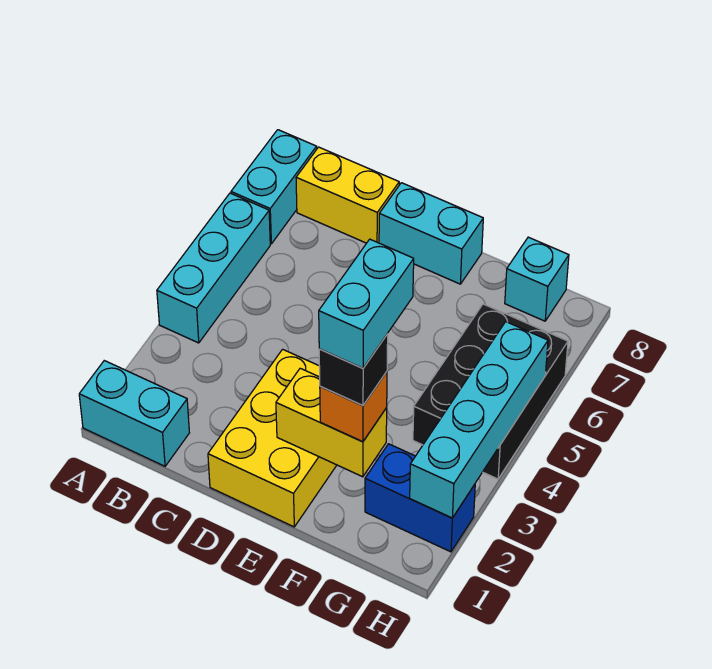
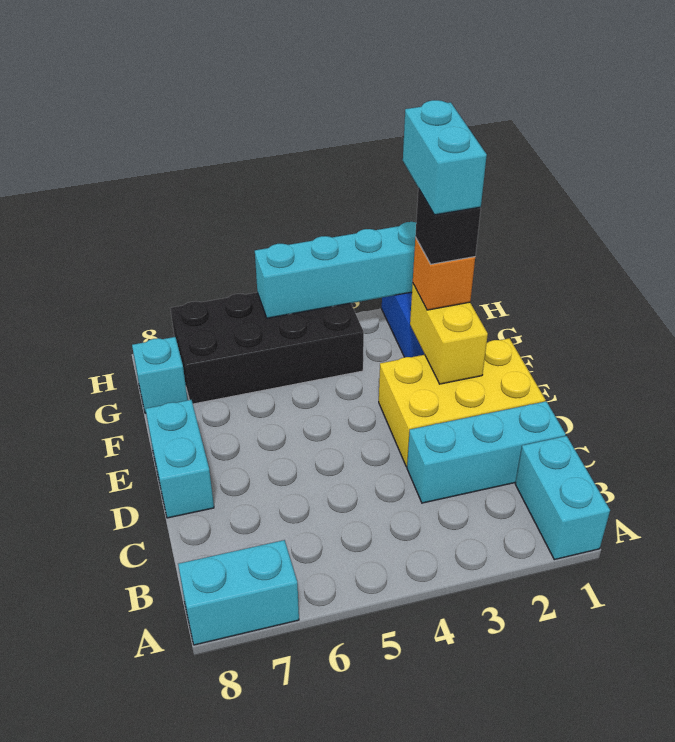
cyan 1x3 brick [157,193,270,343] -> cyan 1x3 brick moved to [407,401,566,503]
yellow 1x2 brick [296,147,399,243] -> none
cyan 1x2 brick [319,239,414,368] -> cyan 1x2 brick turned to [403,100,487,215]
black 2x3 brick [413,304,568,479] -> black 2x4 brick [170,292,364,404]

